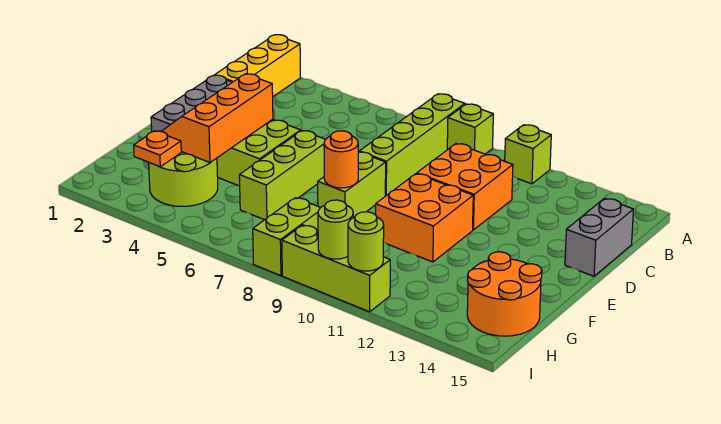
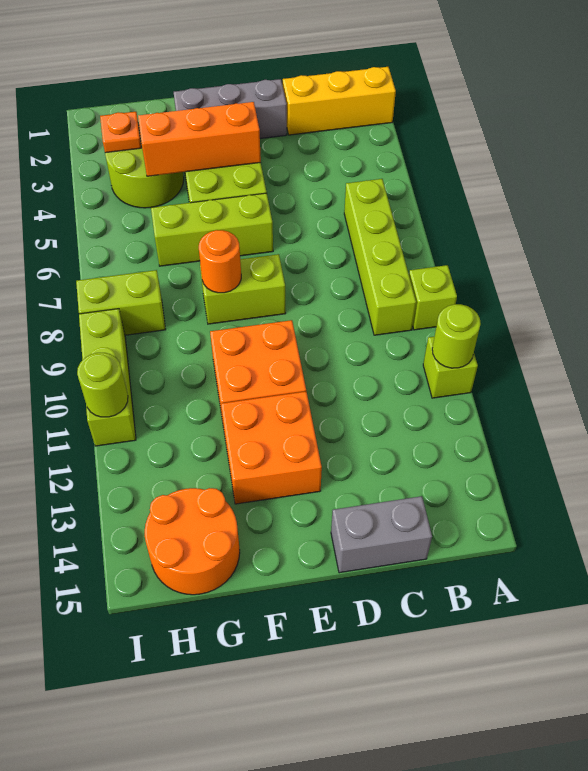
lime 1x4 brick [359,94,465,196] -> lime 1x4 brick turned to [344,179,416,335]
orange 2x2 brick [417,144,513,230] -> orange 2x2 brick moved to [221,392,322,504]
lime 1x1 round brick [318,200,353,259] -> lime 1x1 round brick moved to [432,304,481,368]

